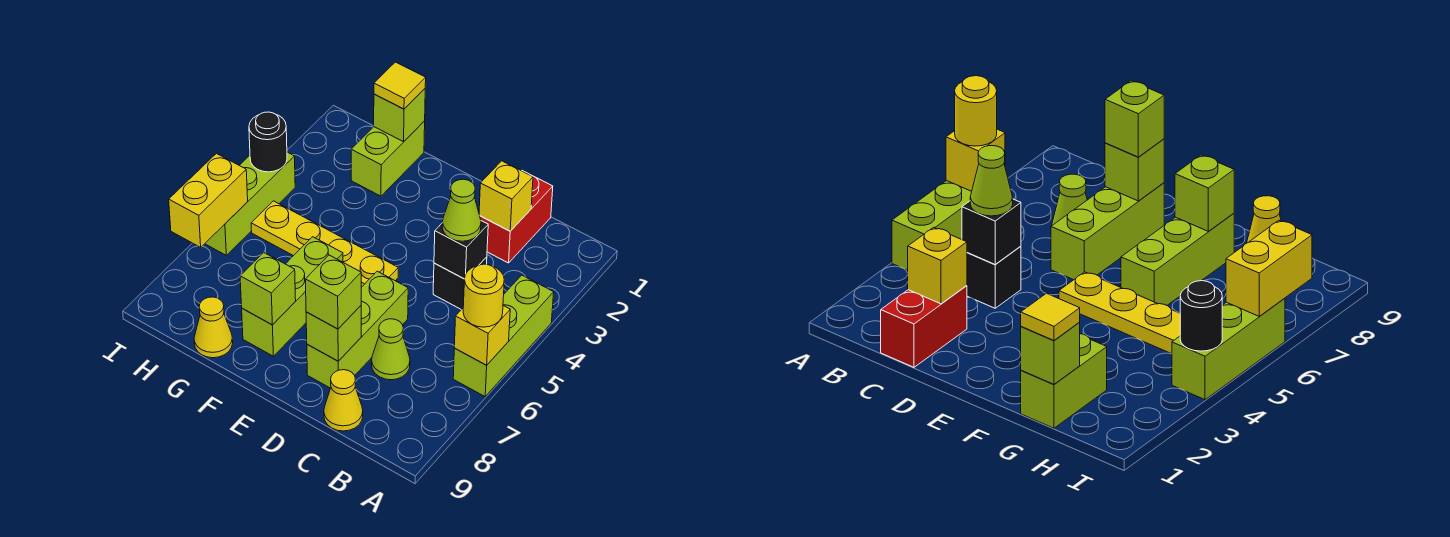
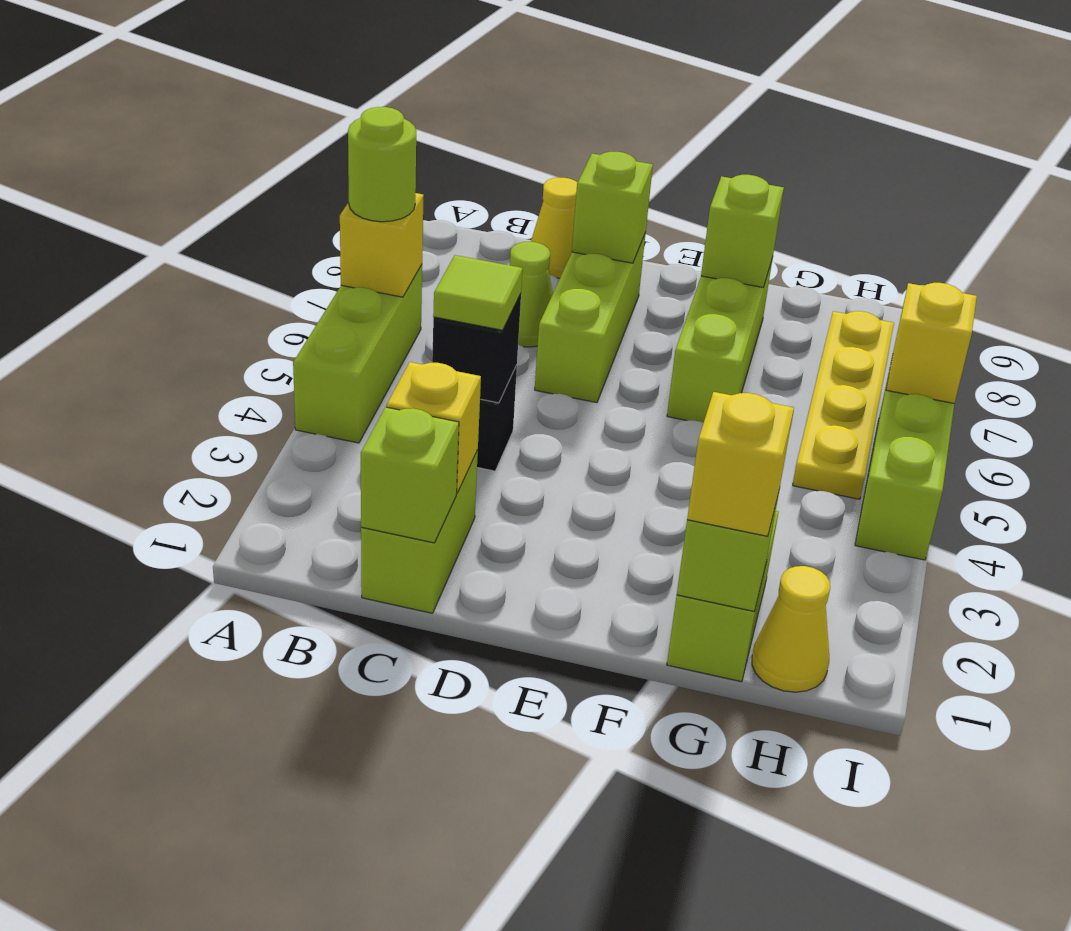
yellow 1x1 round brick [463,264,504,327] -> lime 1x1 round brick [348,107,416,222]
red 1x2 brick [480,171,553,263] -> lime 1x2 brick [361,451,478,613]
lime 1x1 cone [442,179,481,241] -> lime 1x1 tile [433,255,523,330]
lime 1x1 brick [305,255,361,329] -> lime 1x1 brick moved to [361,407,459,543]
yellow 1x4 plate [251,201,398,287] -> yellow 1x4 plate turned to [793,311,894,499]
yellow 1x1 tile [374,62,426,109] -> yellow 1x1 brick [687,392,794,536]
yellow 1x1 cone [194,297,233,358] -> yellow 1x1 cone moved to [752,566,830,692]
black 1x1 round brick [249,112,287,172] -> none
yellow 1x2 brick [169,154,248,247] -> yellow 1x1 brick [886,283,977,403]

